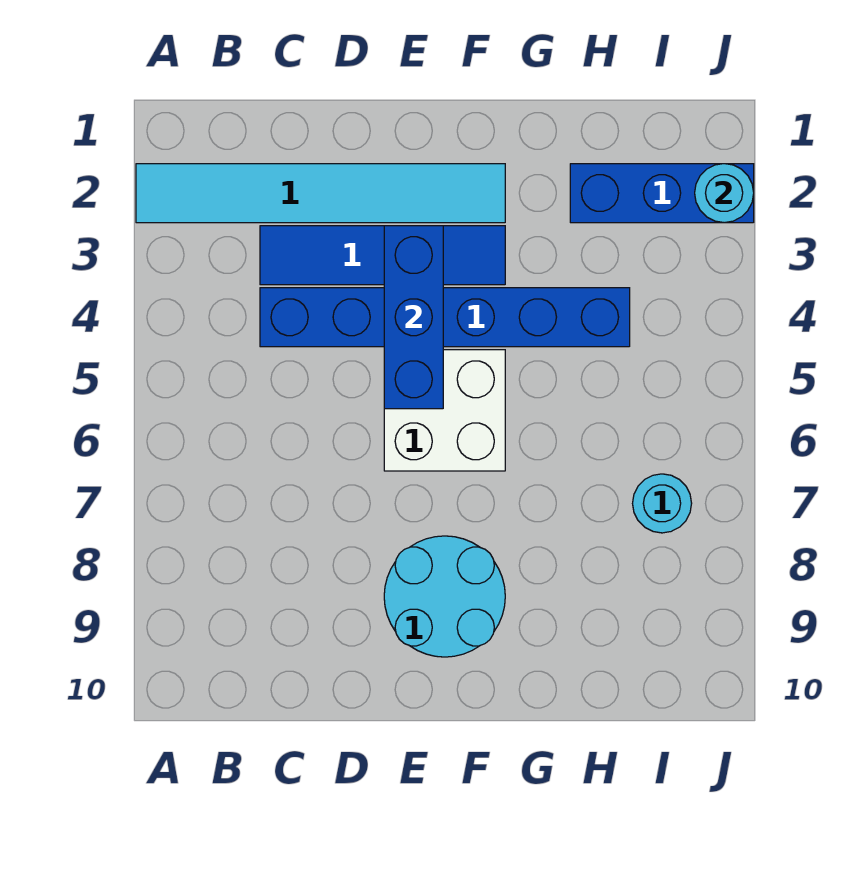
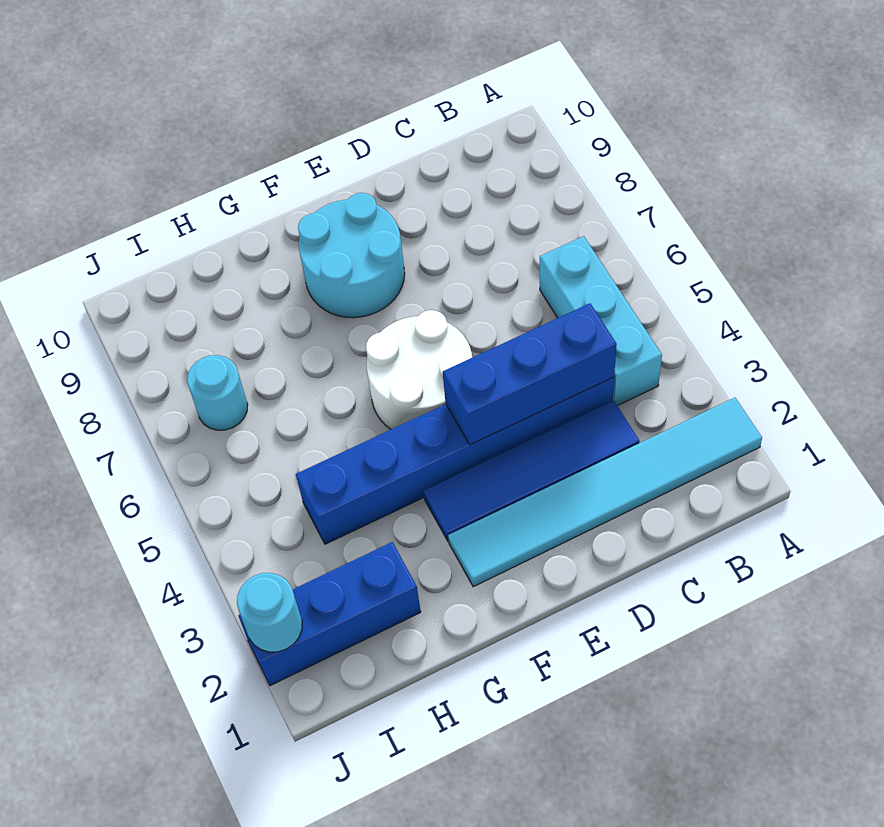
none -> cyan 1x3 brick [540,236,662,406]
blue 1x3 brick [384,226,443,409] -> blue 1x3 brick turned to [443,303,617,445]
white 2x2 brick [384,350,505,471] -> white 2x2 round brick [366,310,472,429]

